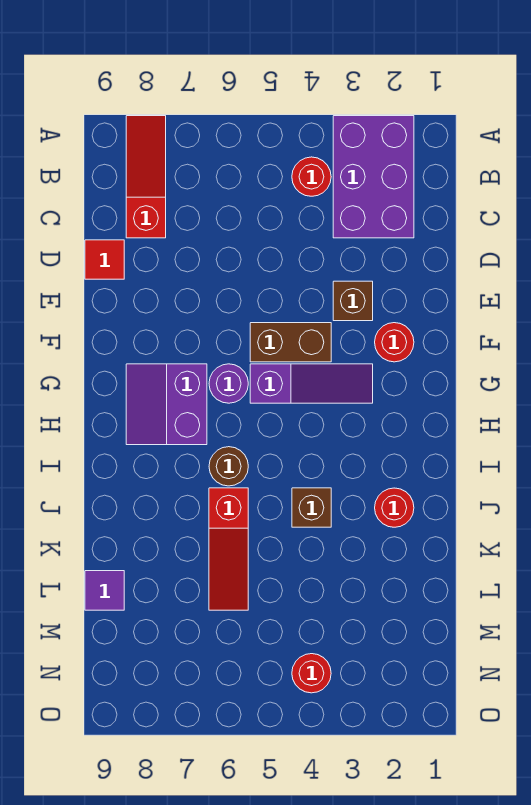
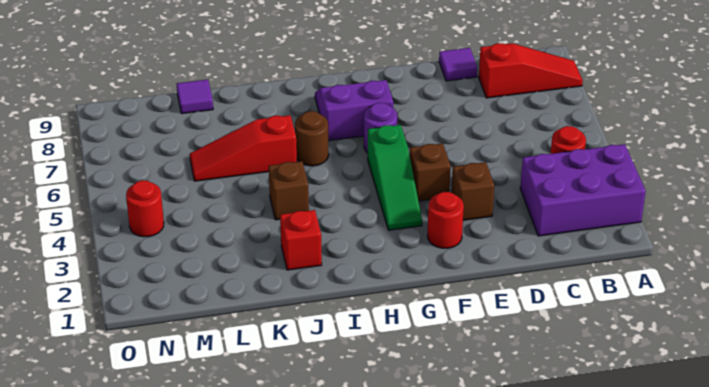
red 1x1 tile [85,240,124,279] -> purple 1x1 tile [439,48,477,81]
brown 1x2 brick [250,323,331,362] -> brown 1x1 brick [410,143,451,201]
purple 1x3 slope [250,364,373,403] -> green 1x3 slope [368,125,422,230]
red 1x1 round brick [375,488,414,527] -> red 1x1 brick [280,210,322,270]

